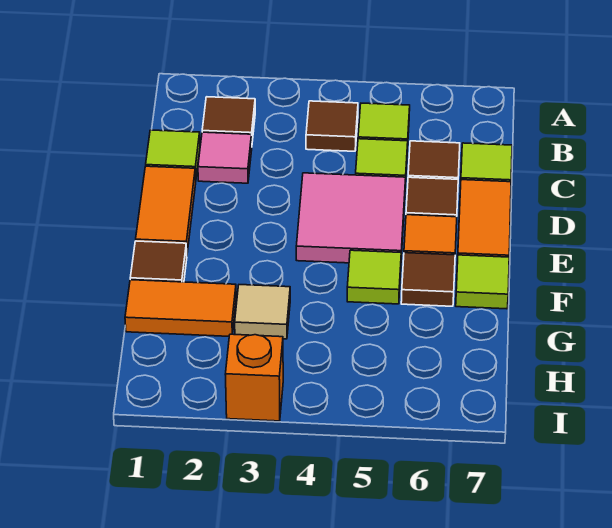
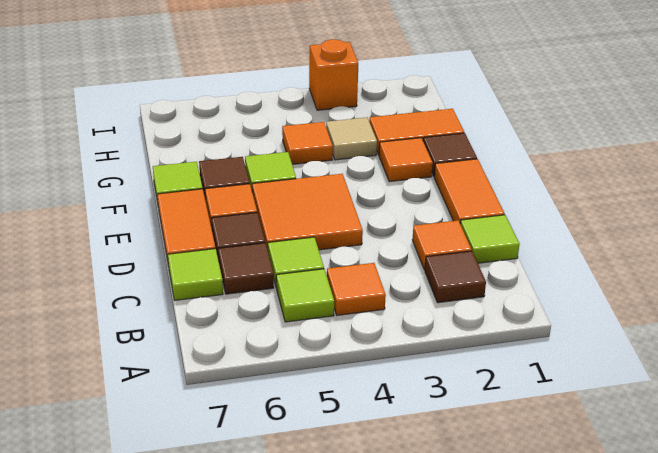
brown 1x1 tile [306,101,358,151] -> orange 1x1 tile [327,263,386,315]
pink 1x1 tile [198,132,252,183] -> orange 1x1 tile [412,220,472,270]
pink 2x2 tile [296,173,406,263] -> orange 2x2 tile [252,174,363,250]
none -> orange 1x1 tile [379,138,433,182]
none -> orange 1x1 tile [282,122,333,164]

